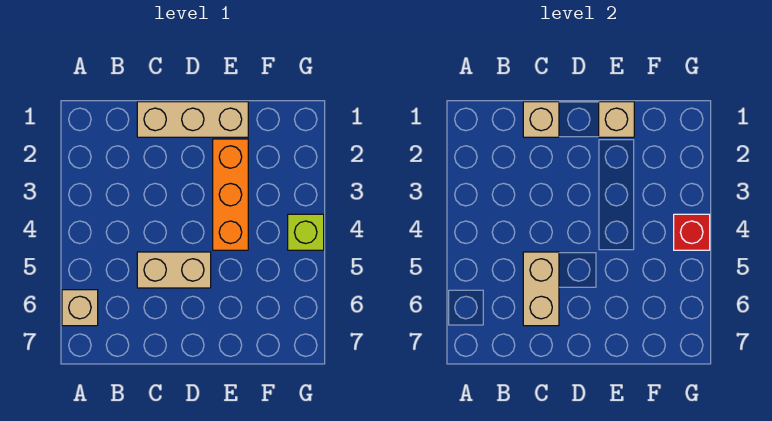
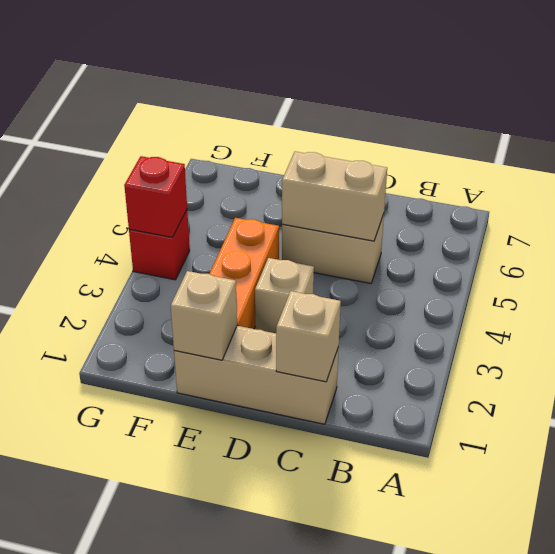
tan 1x1 brick [62,290,98,326] -> tan 1x1 brick moved to [255,258,314,333]
tan 1x2 brick [523,252,559,326] -> tan 1x2 brick turned to [282,152,387,241]
lime 1x1 brick [288,214,324,250] -> red 1x1 brick [129,210,190,280]

